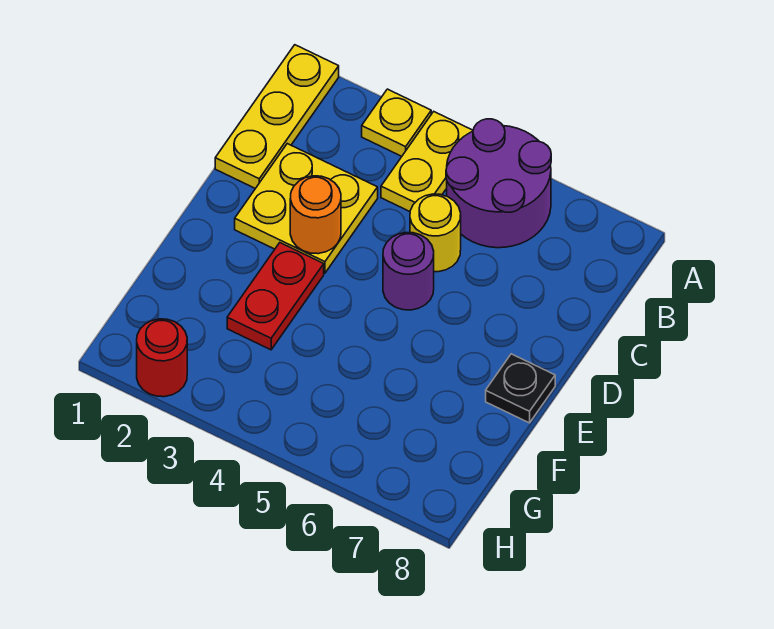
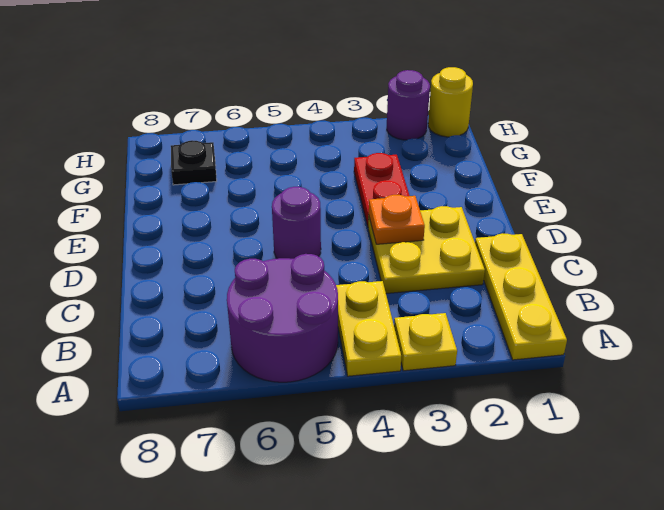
yellow 1x1 round brick [410,194,461,272] -> yellow 1x1 round brick moved to [428,67,473,137]
orange 1x1 round brick [290,176,341,254] -> orange 1x1 plate [368,195,425,244]
black 1x1 plate [486,354,555,423] -> black 1x1 plate moved to [171,140,217,185]
red 1x1 round brick [137,319,187,397] -> purple 1x1 round brick [387,70,430,140]

